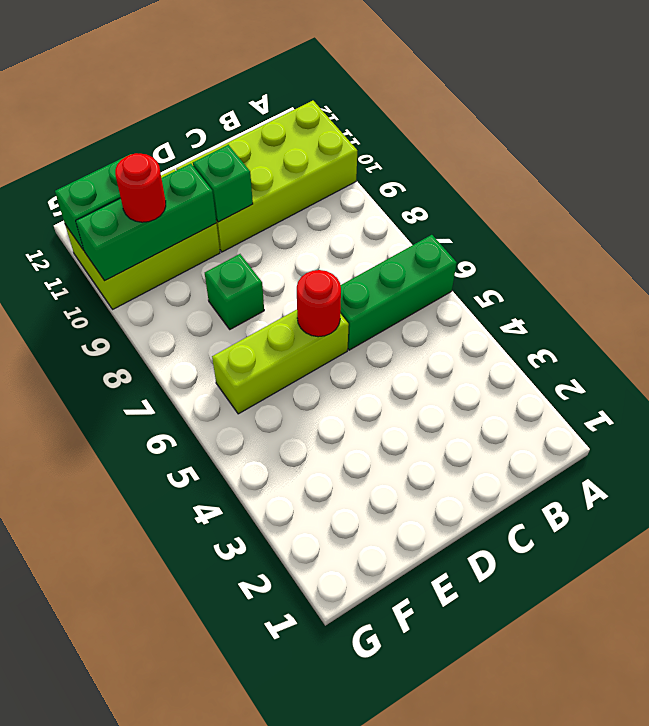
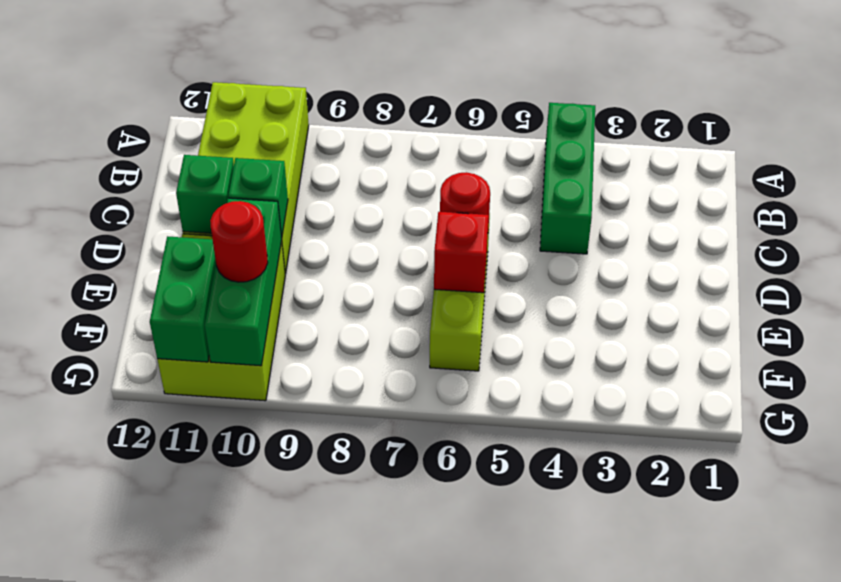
green 1x3 brick [340,235,457,350] -> green 1x3 brick moved to [540,103,595,254]
none -> red 1x1 brick [434,212,489,293]
green 1x1 brick [205,254,264,329] -> green 1x1 brick moved to [176,155,234,233]

